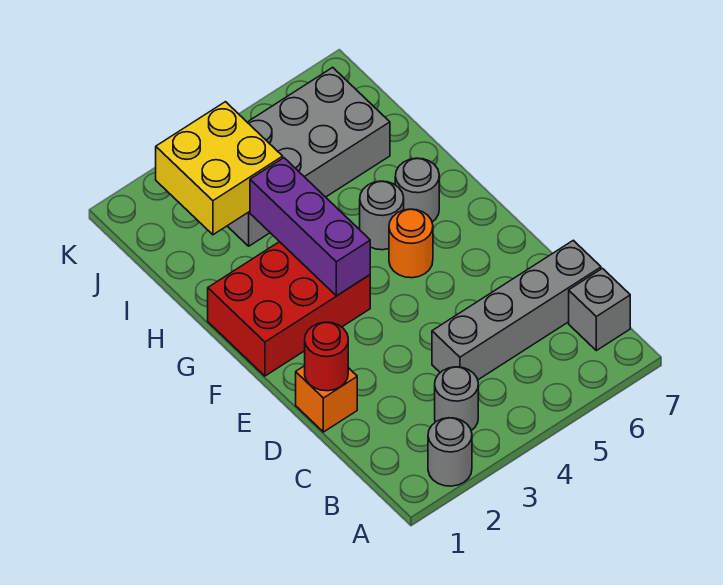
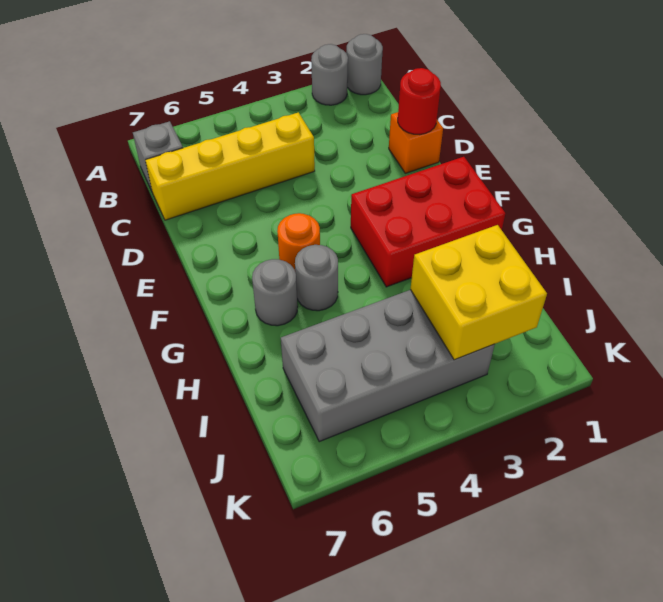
grey 1x1 round brick [435,367,478,431] -> grey 1x1 round brick moved to [346,34,383,95]
grey 1x4 brick [432,240,601,380] -> yellow 1x4 brick [145,112,315,220]
purple 1x3 brick [250,158,370,296] -> none

